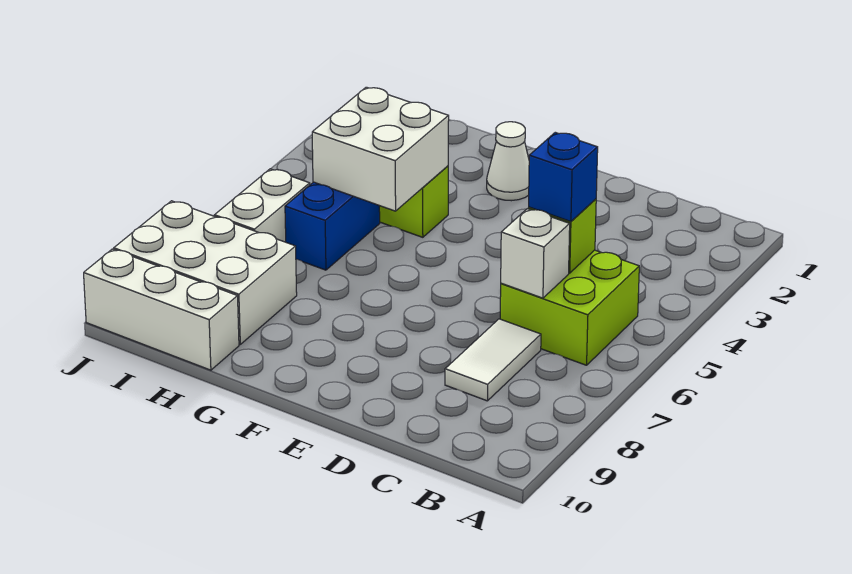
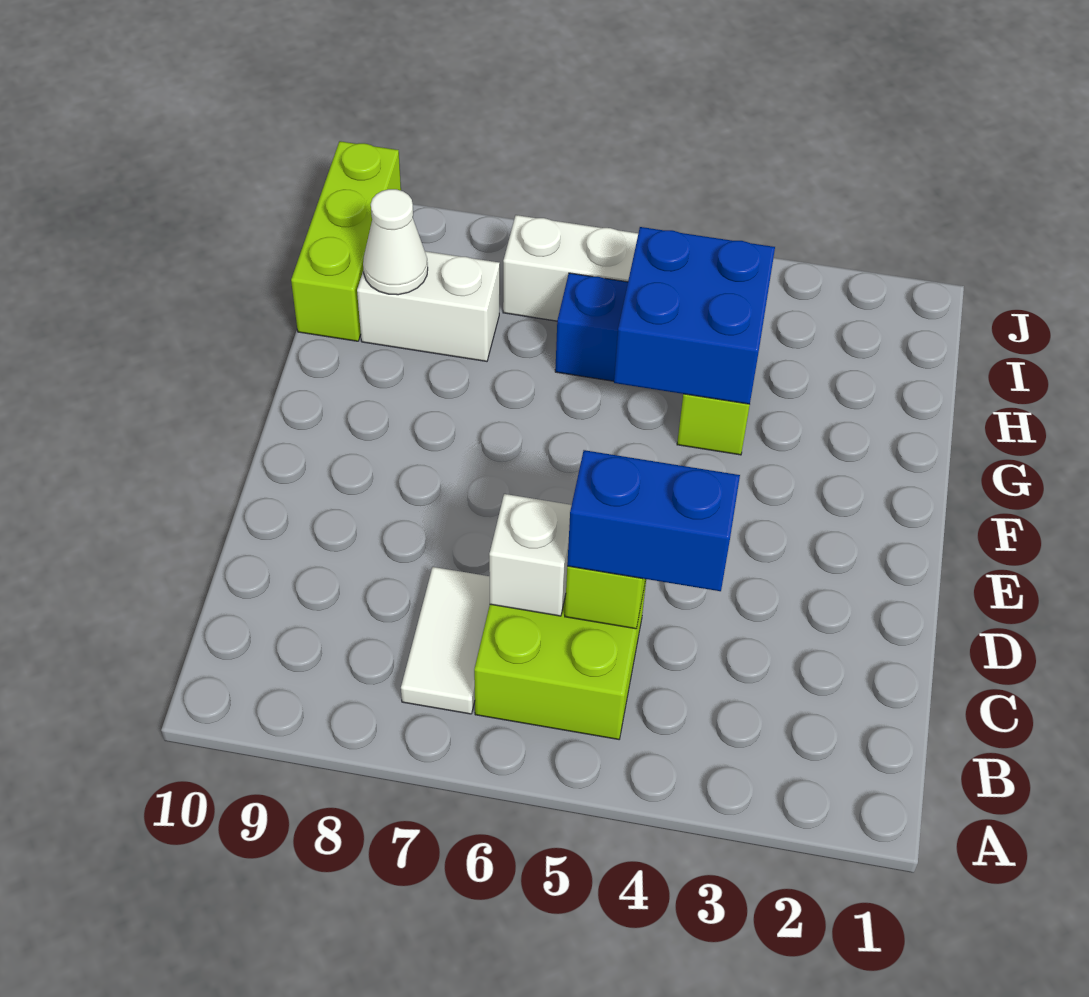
blue 1x1 brick [529,132,598,222] -> blue 1x2 brick [567,450,740,591]
white 1x2 tile [445,319,541,401] -> white 1x2 tile turned to [401,567,490,714]
white 1x1 cone [487,122,529,201] -> white 1x1 cone moved to [363,189,428,295]
white 2x2 brick [312,87,449,211] -> blue 2x2 brick [614,227,775,404]
white 2x3 brick [114,201,297,344] -> white 1x2 brick [357,251,500,361]
white 1x3 brick [84,249,239,370] -> lime 1x3 brick [291,141,401,341]

